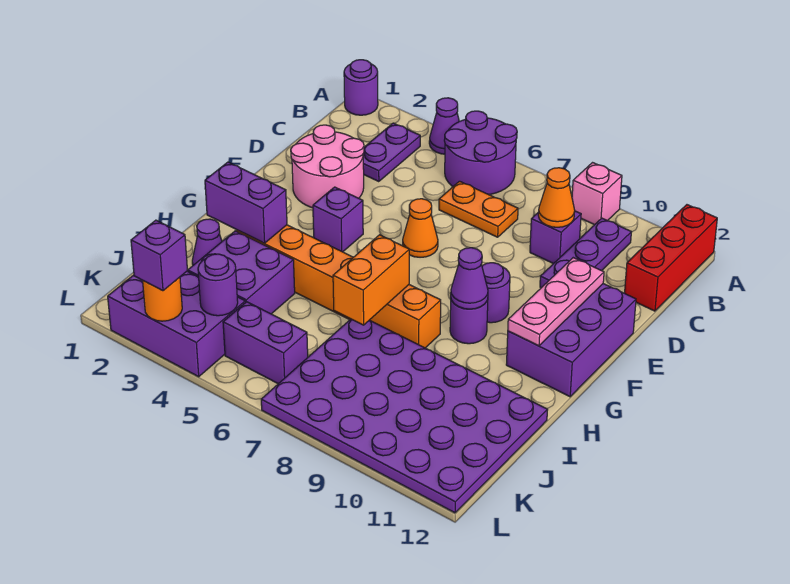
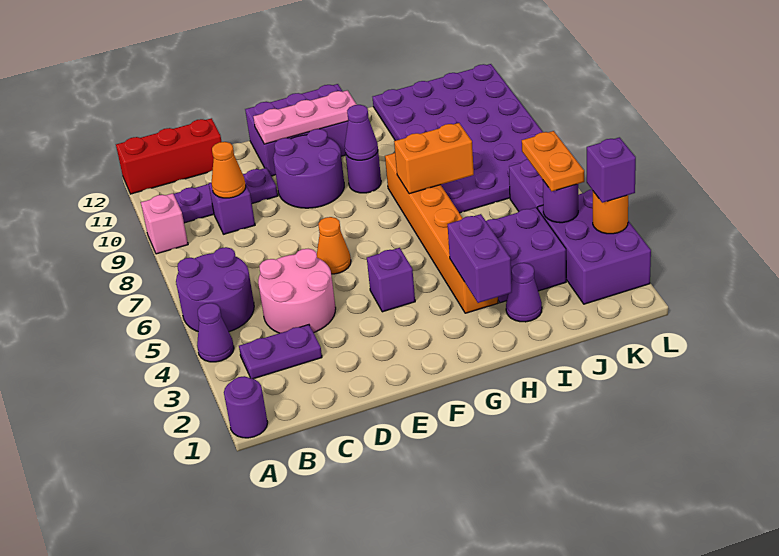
orange 1x2 plate [439,181,518,237] -> orange 1x2 plate moved to [522,131,584,191]
pink 2x2 round brick [291,125,364,208] -> pink 2x2 round brick moved to [258,249,336,333]
purple 1x1 round brick [482,263,510,323] -> purple 2x2 round brick [273,129,344,208]

